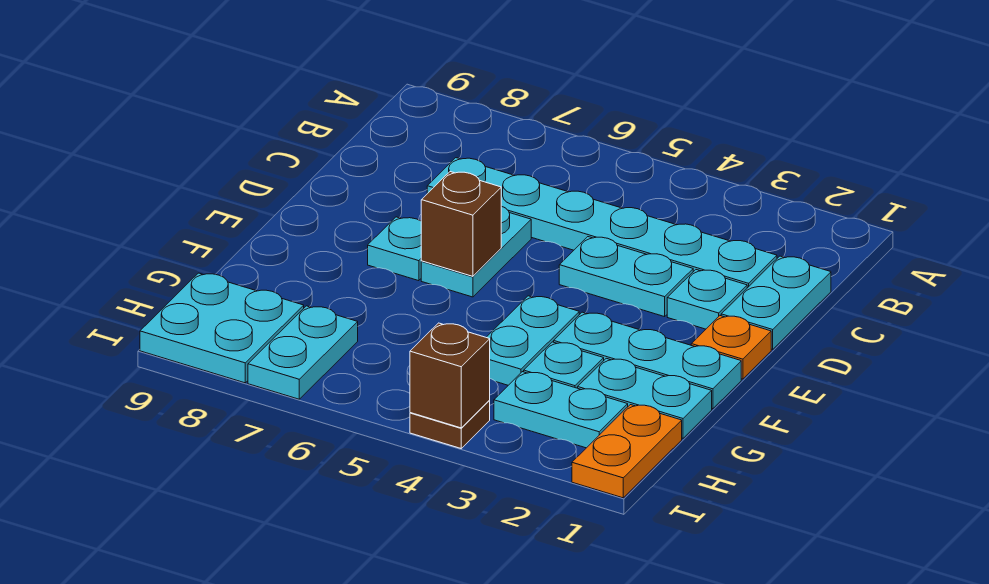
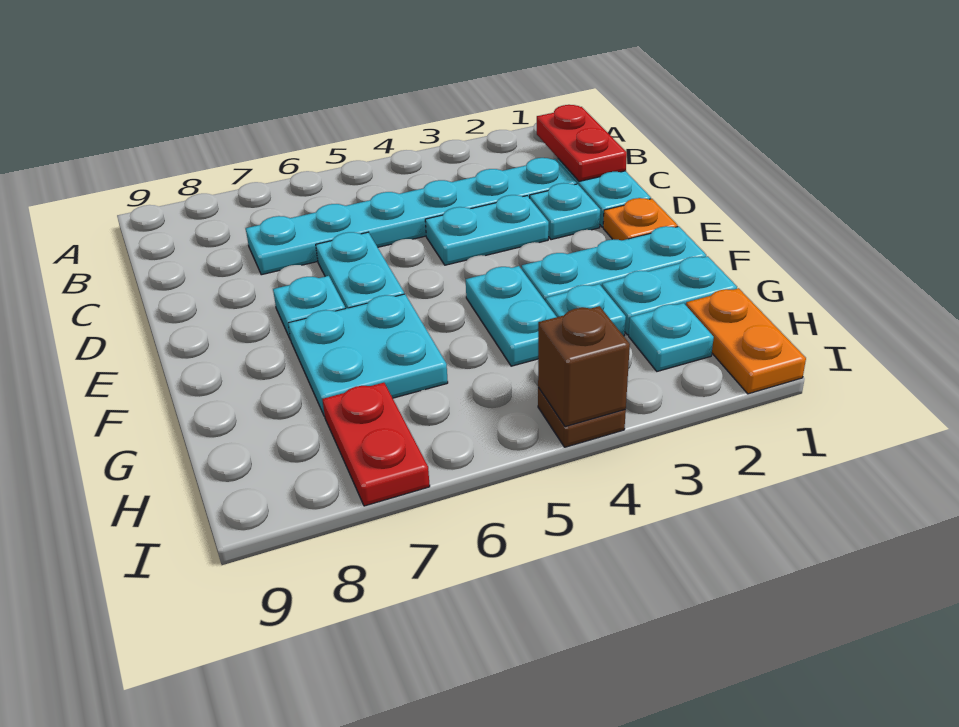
none -> red 1x2 plate [537,105,627,181]
brown 1x1 brick [421,172,501,276] -> none
cyan 1x2 plate [494,372,628,448] -> cyan 1x1 plate [629,303,714,371]
cyan 1x2 plate [248,306,358,399] -> red 1x2 plate [322,383,430,506]
cyan 2x2 plate [140,273,304,383] -> cyan 2x2 plate moved to [288,294,448,416]

